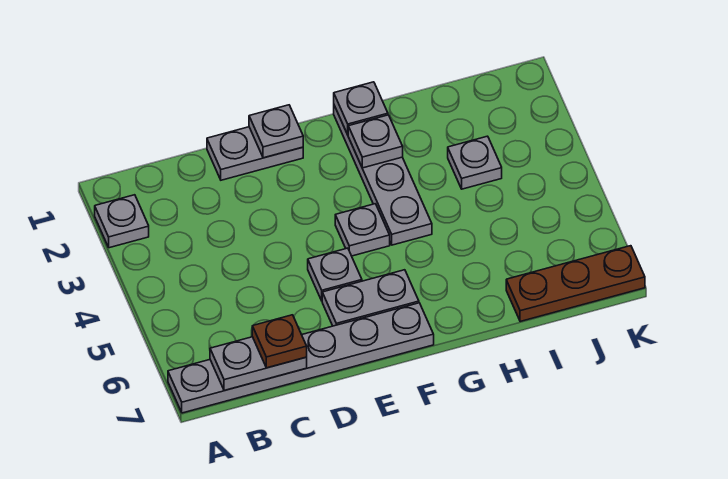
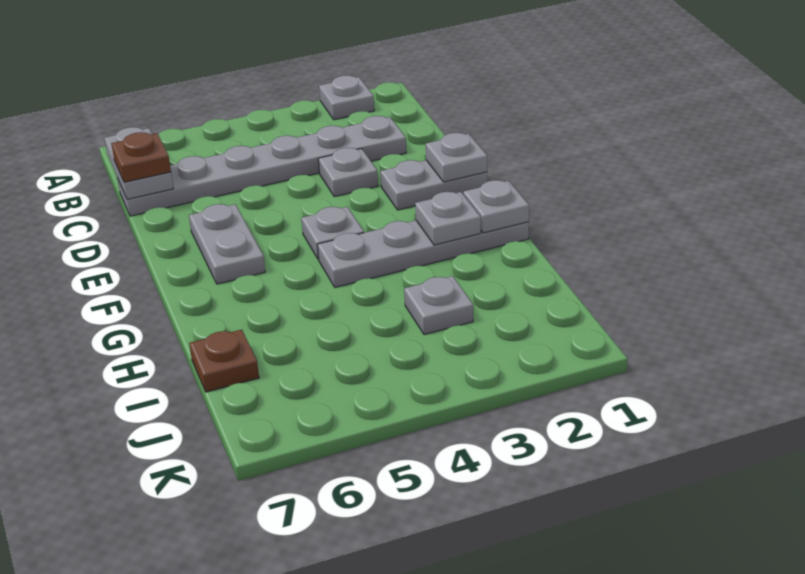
grey 1x6 plate [168,303,434,413] -> grey 1x6 plate turned to [117,116,406,216]
grey 1x2 plate [207,127,303,180] -> grey 1x2 plate turned to [380,160,487,210]
grey 1x1 plate [308,248,362,301] -> grey 1x1 plate moved to [318,148,378,197]
brown 1x3 plate [506,246,645,322] -> brown 1x1 plate [189,330,259,392]

